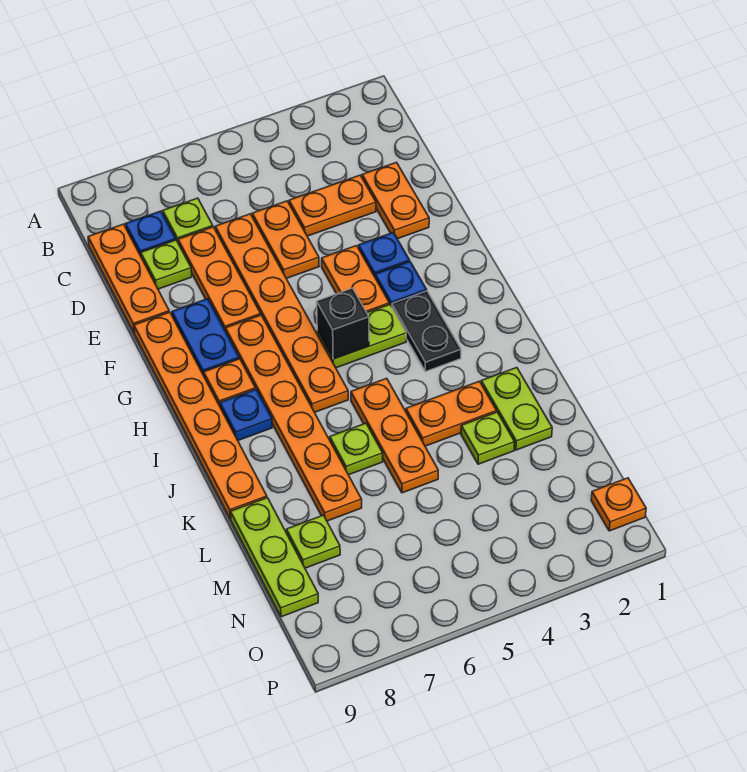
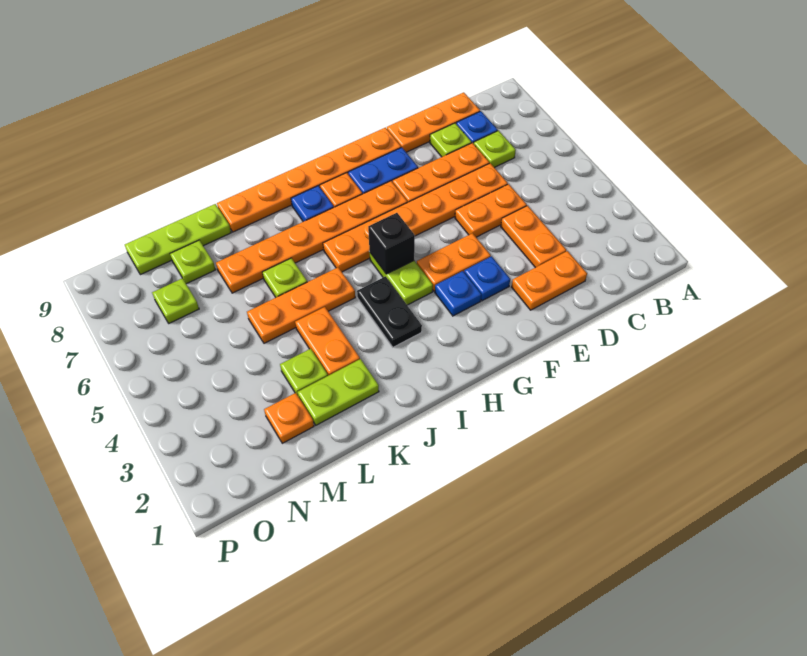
black 1x2 plate [392,291,461,372] -> black 1x2 plate turned to [357,276,422,347]
none -> lime 1x1 plate [152,278,199,323]
orange 1x1 plate [591,478,646,531] -> orange 1x1 plate moved to [264,393,314,443]

